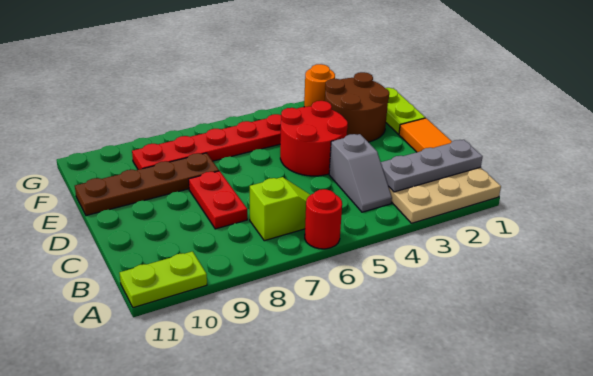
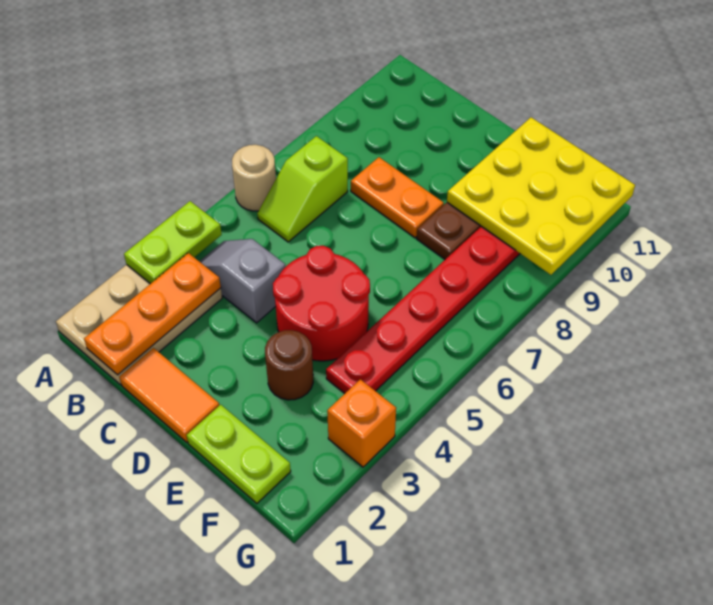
red 1x1 round brick [305,189,342,249] -> tan 1x1 round brick [232,145,276,211]
lime 1x2 plate [119,251,207,308] -> lime 1x2 plate moved to [124,201,222,284]
grey 1x3 plate [381,140,483,192] -> orange 1x3 plate [84,253,221,375]
red 1x2 plate [189,171,247,229] -> orange 1x2 plate [351,157,444,238]
brown 2x2 round brick [325,72,389,142] -> brown 1x1 round brick [265,330,313,400]
none -> yellow 3x3 plate [447,117,635,275]
orange 1x1 round brick [304,64,335,107] -> orange 1x1 brick [327,379,396,467]

